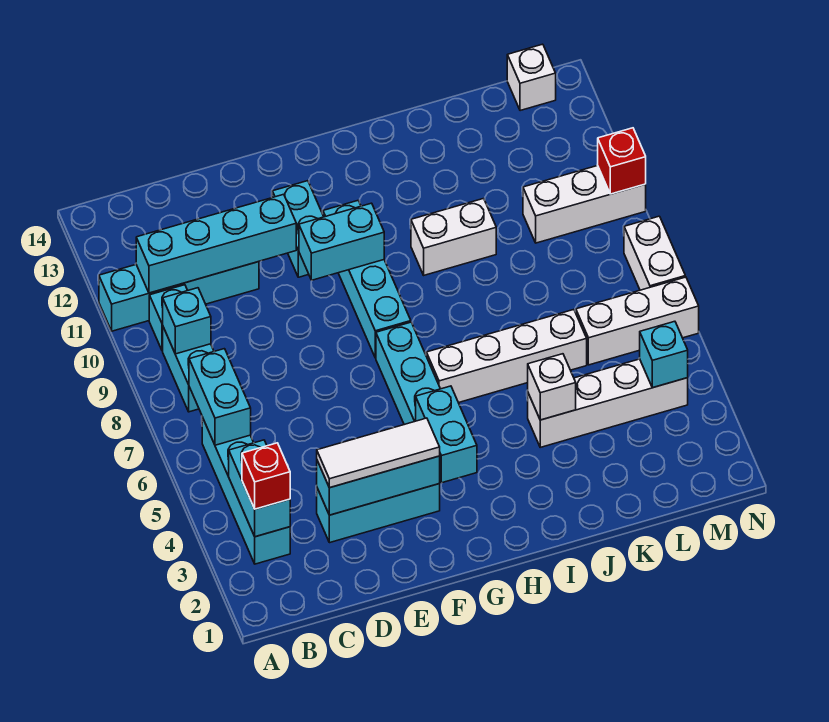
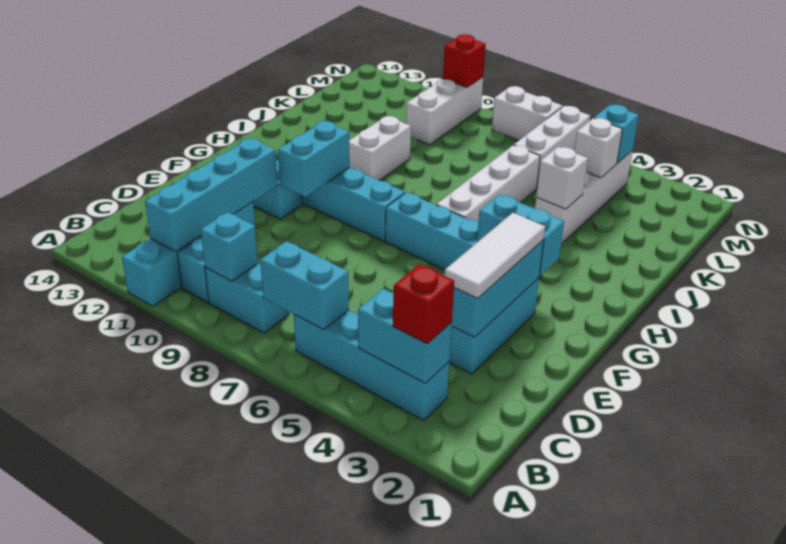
white 1x1 brick [507,44,556,111] -> white 1x1 brick moved to [574,118,622,178]

